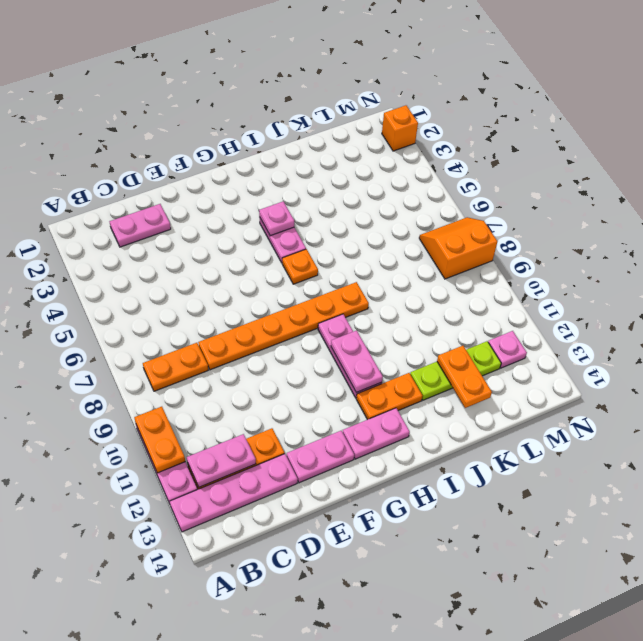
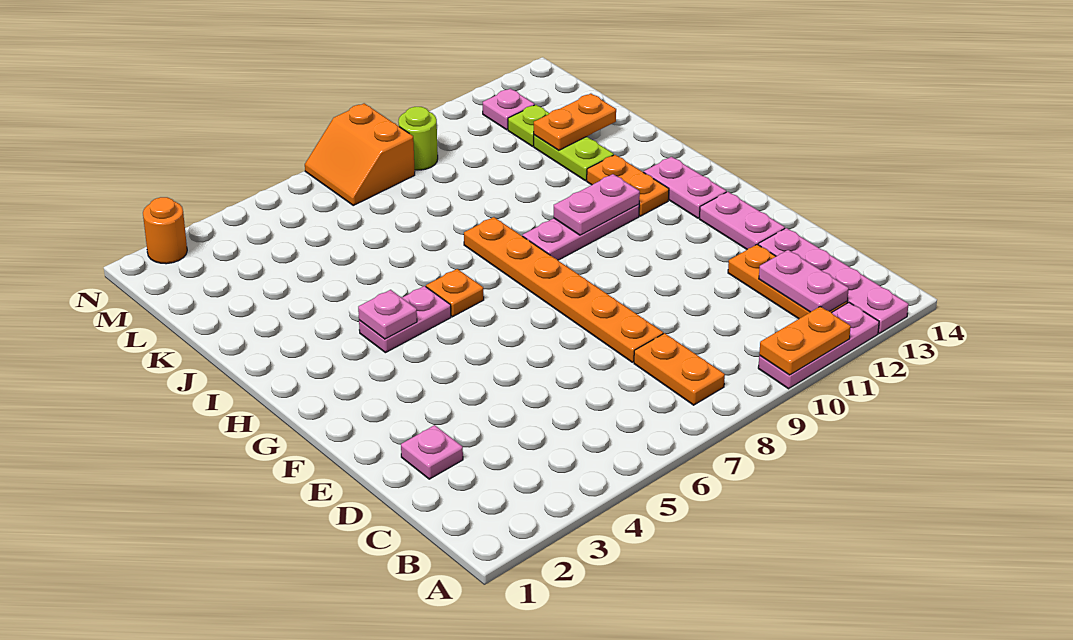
pink 1x2 plate [109,204,171,247] -> pink 1x1 plate [401,425,463,479]
none -> lime 1x1 round brick [398,107,438,170]
orange 1x1 brick [382,105,418,151] -> orange 1x1 round brick [143,197,187,264]

